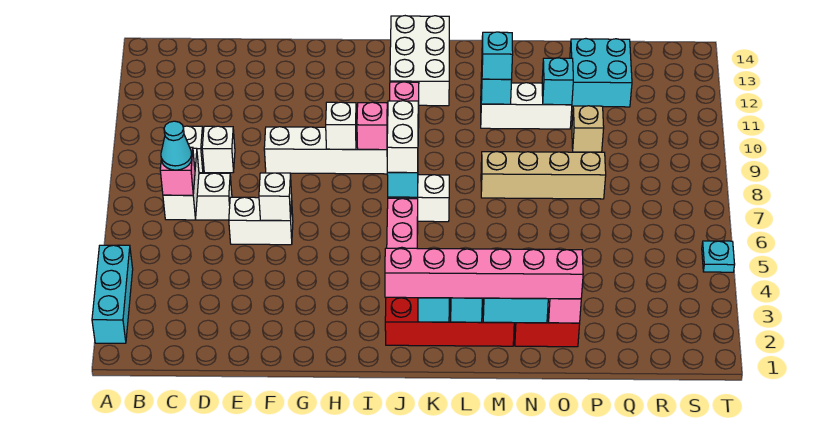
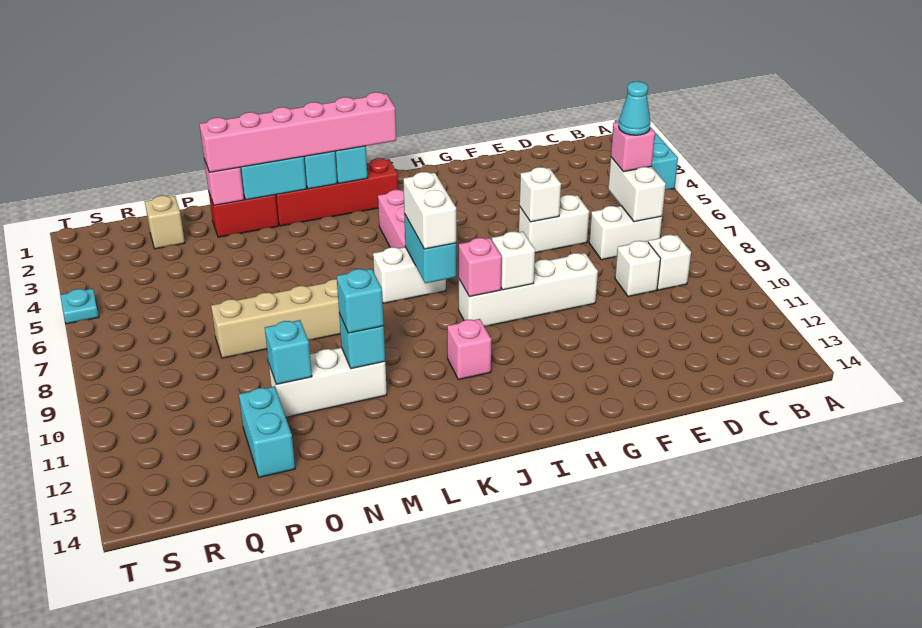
white 2x3 brick [390,16,449,106] -> none
tan 1x1 brick [572,106,604,152] -> tan 1x1 brick moved to [145,196,185,249]
cyan 2x2 brick [570,39,632,107] -> cyan 1x2 brick [239,386,295,477]

